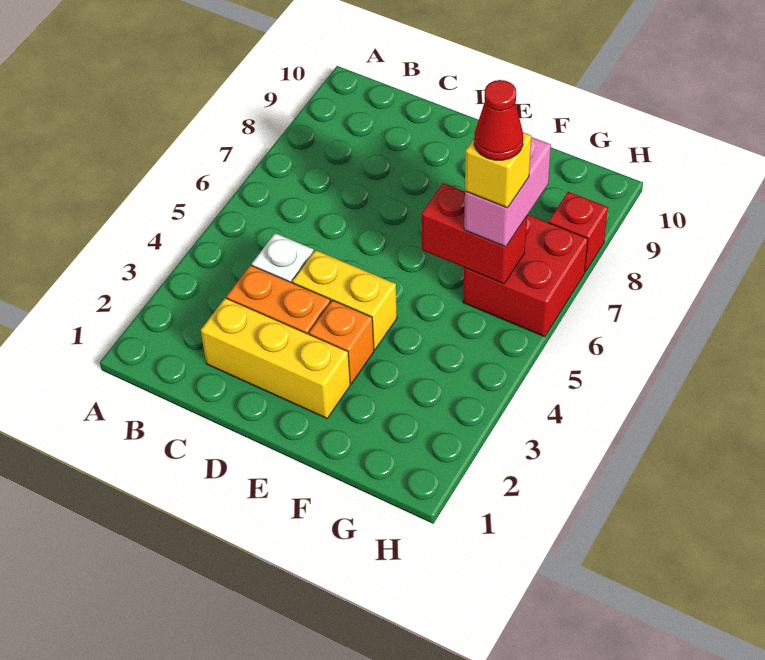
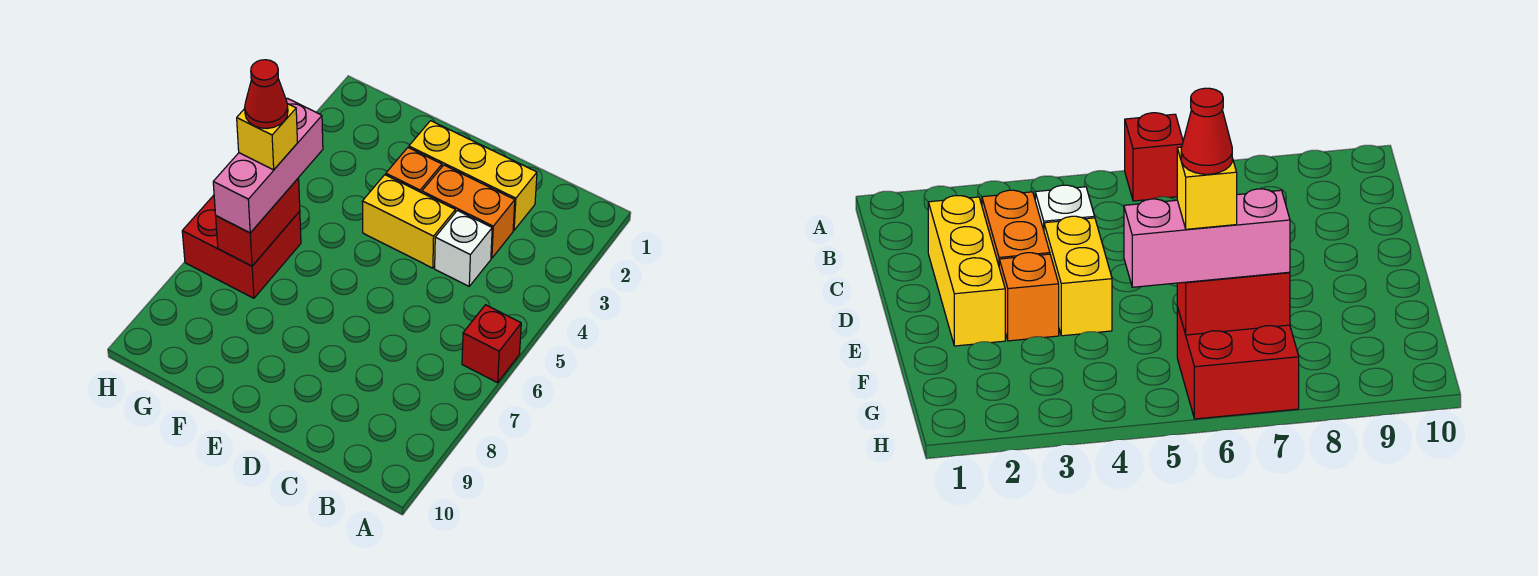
red 1x2 brick [421,183,527,284] -> red 1x2 brick turned to [216,178,300,266]
pink 1x2 brick [464,137,551,247] -> pink 1x3 brick [213,98,323,233]
red 1x1 brick [549,192,608,272] -> red 1x1 brick moved to [462,305,521,383]

